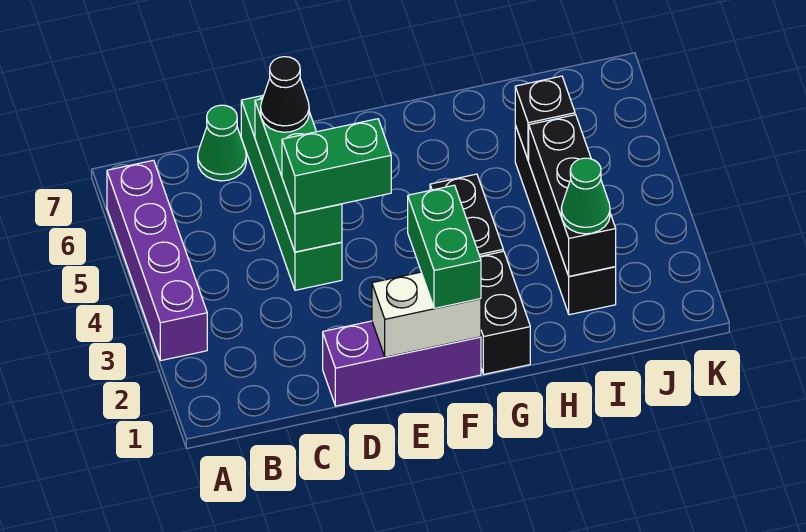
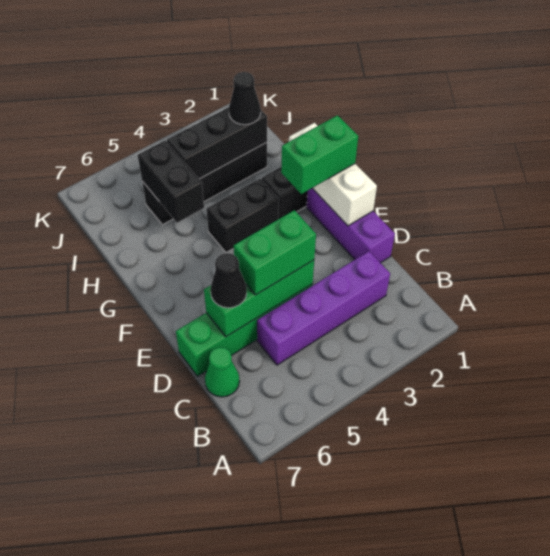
purple 1x4 brick [107,160,207,361] -> purple 1x4 brick moved to [257,251,390,365]
green 1x2 brick [282,119,391,214] -> green 1x2 brick turned to [234,210,316,295]
white 1x2 brick [372,272,481,357] -> white 1x3 brick [289,123,377,226]
green 1x1 cone [561,158,610,234] -> black 1x1 cone [229,72,261,125]
black 1x1 brick [515,76,575,161] -> black 1x2 brick [138,141,204,223]

